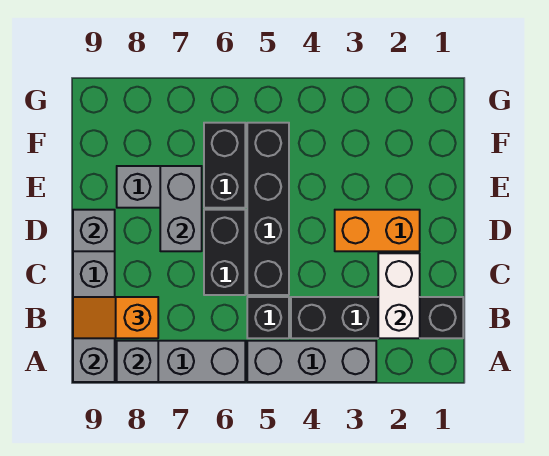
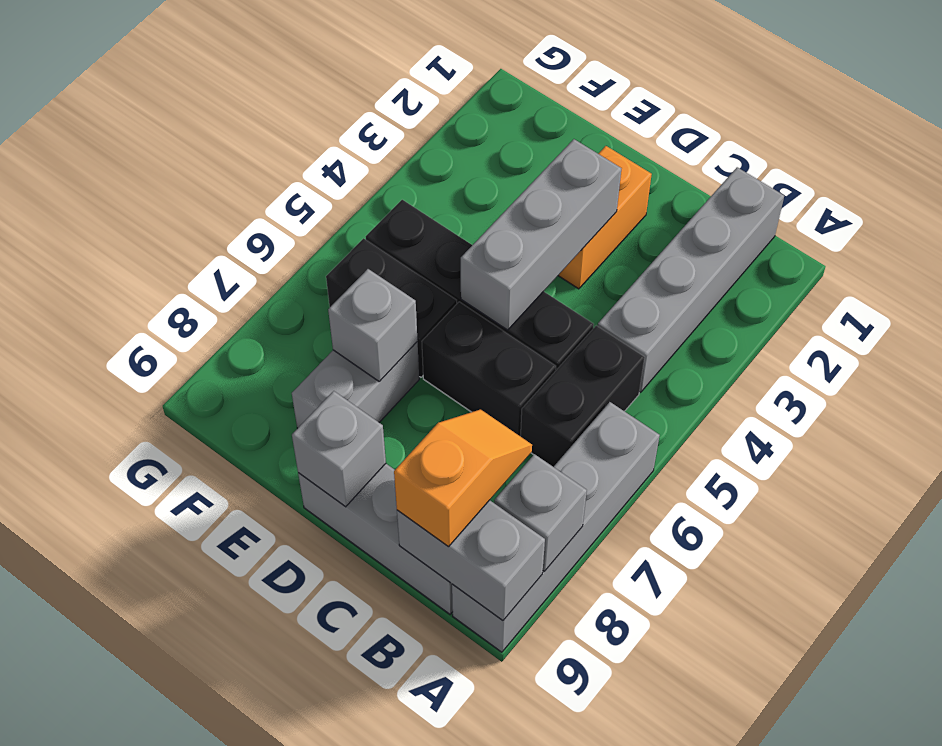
grey 1x3 brick [247,341,376,382] -> grey 1x3 brick moved to [461,139,621,330]
black 1x4 brick [291,297,463,338] -> grey 1x4 brick [598,167,784,392]
white 1x2 brick [378,253,420,338] -> none
black 1x1 brick [247,297,289,338] -> black 1x2 brick [521,326,645,467]
orange 1x2 slope [73,297,158,338] -> orange 1x2 slope turned to [394,410,532,547]
grey 1x2 brick [160,166,202,251] -> grey 1x1 brick [328,269,418,382]

